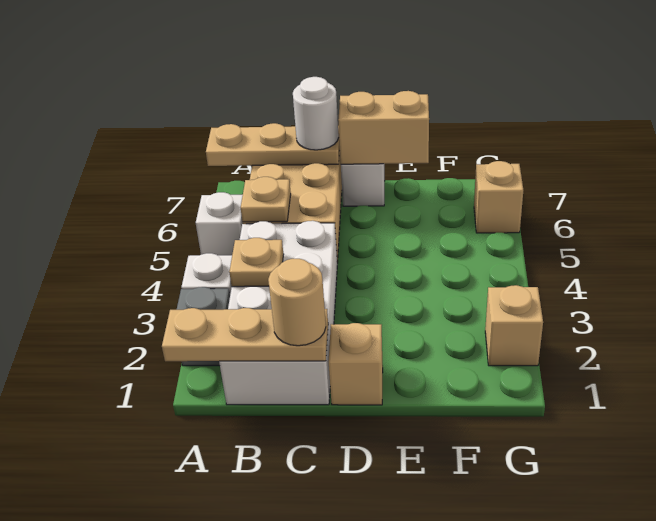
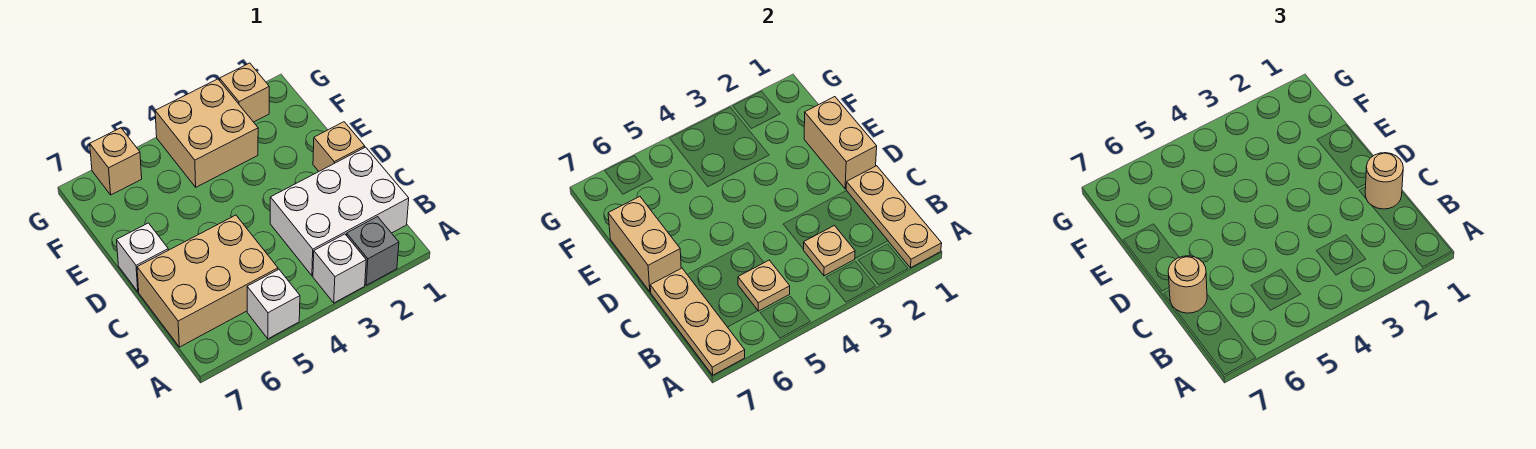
white 2x4 brick [219,221,337,405] -> white 2x3 brick [270,147,409,276]
white 1x1 round brick [293,77,339,150] -> tan 1x1 round brick [1168,256,1207,313]
none -> tan 1x2 brick [804,97,877,189]
none -> tan 2x2 brick [155,79,258,187]

